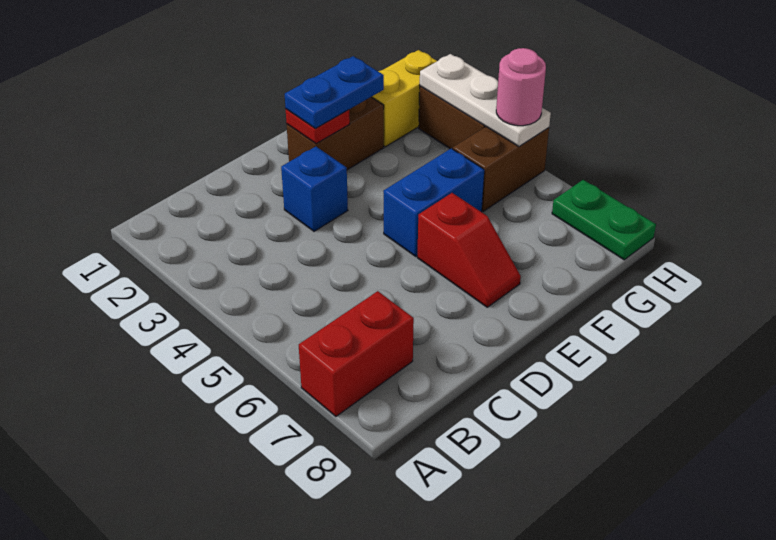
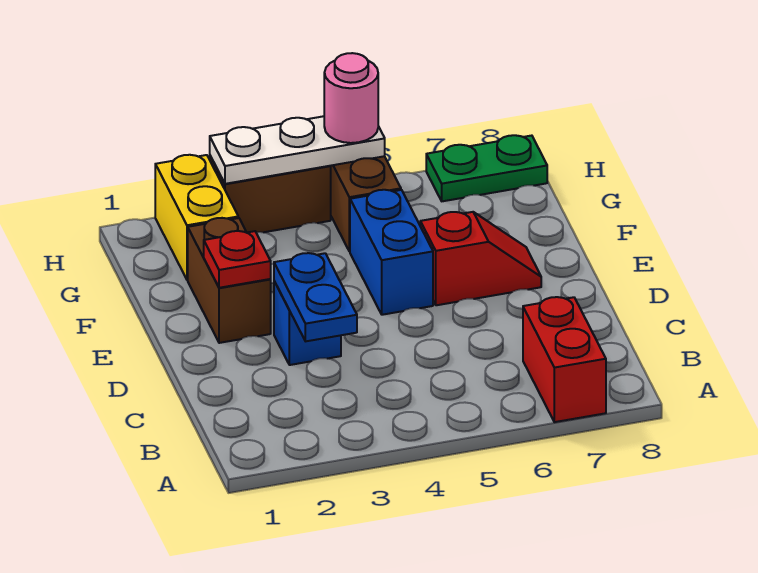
blue 1x2 plate [285,56,384,128] -> blue 1x2 plate moved to [274,253,357,341]

